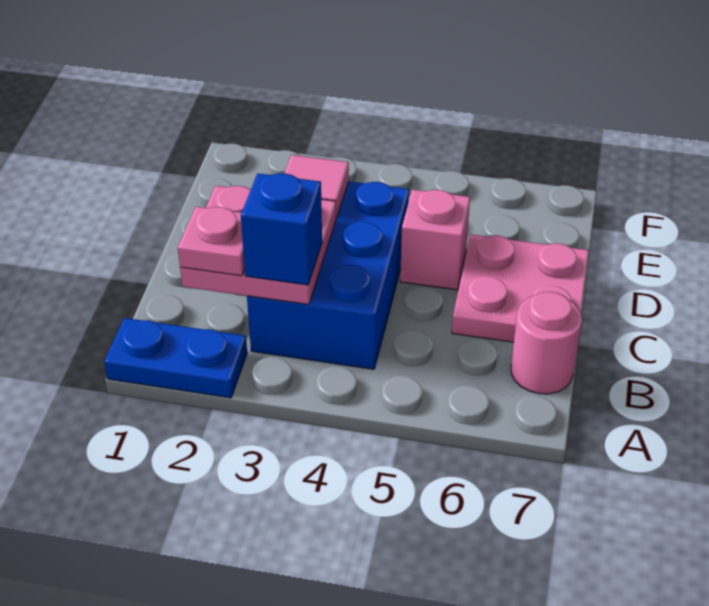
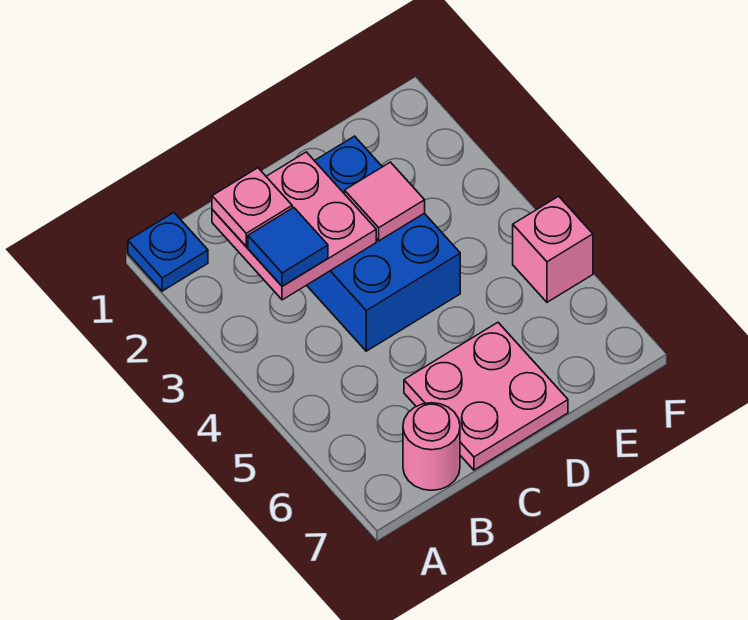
blue 1x2 plate [104,318,247,398] -> blue 1x1 plate [128,213,208,291]
blue 2x3 brick [247,181,409,369] -> blue 2x3 brick turned to [307,136,460,351]
blue 1x1 brick [241,173,322,285] -> blue 1x1 tile [248,208,328,286]
pink 1x1 brick [400,189,470,290] -> pink 1x1 brick moved to [513,196,593,302]

